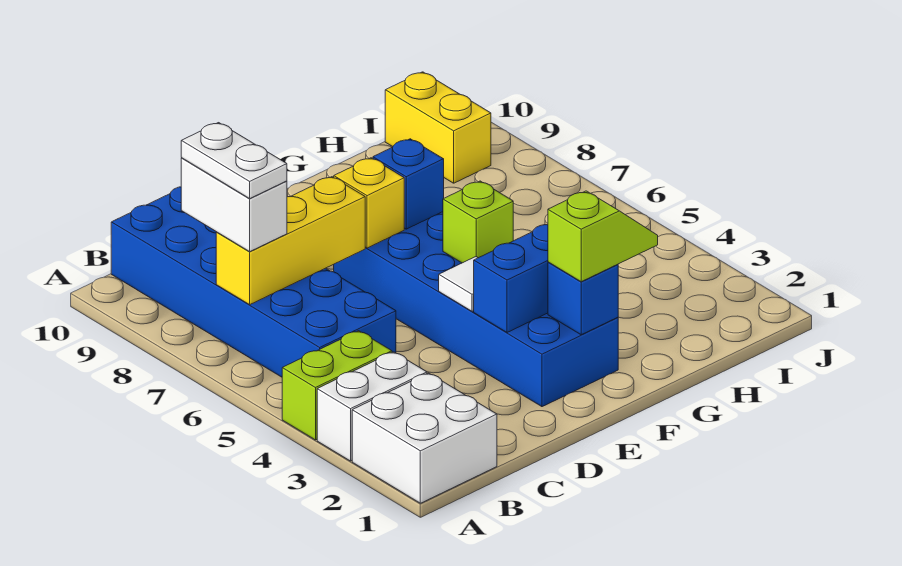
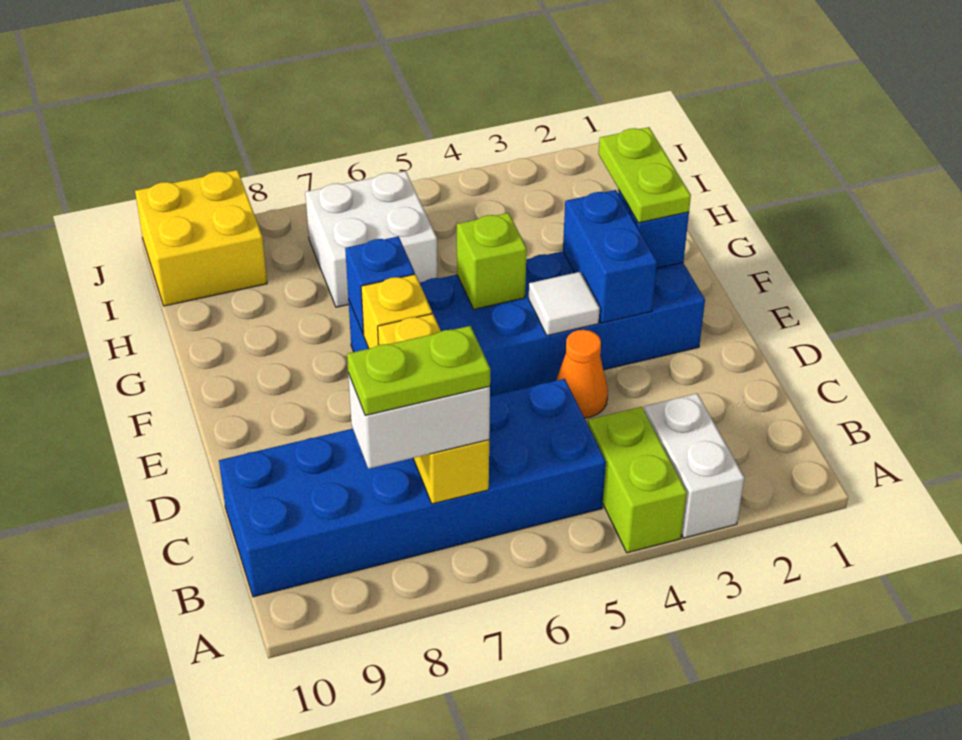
white 2x2 brick [352,373,497,503] -> white 2x2 brick moved to [305,171,437,307]
white 1x2 plate [181,123,287,198] -> lime 1x2 plate [347,326,490,415]
none -> orange 1x1 cone [556,330,608,418]
lime 1x2 slope [548,191,658,282] -> lime 1x2 plate [599,127,691,223]
yellow 1x2 brick [385,72,491,183] -> yellow 2x2 brick [135,170,267,306]

